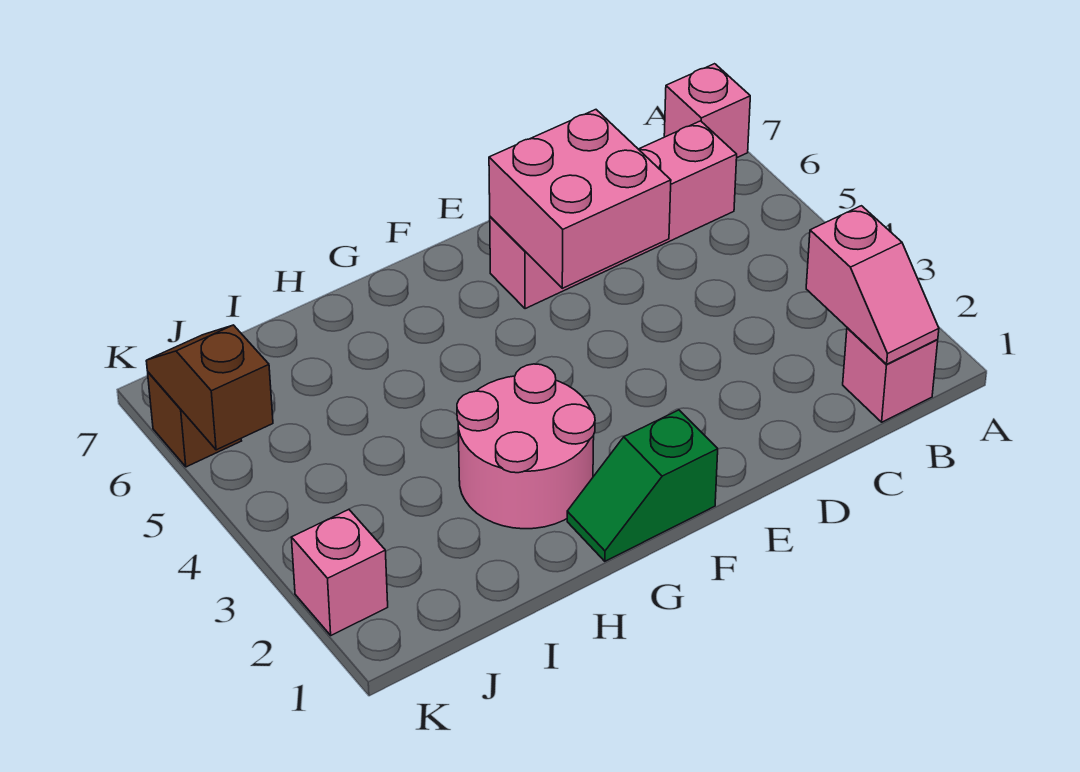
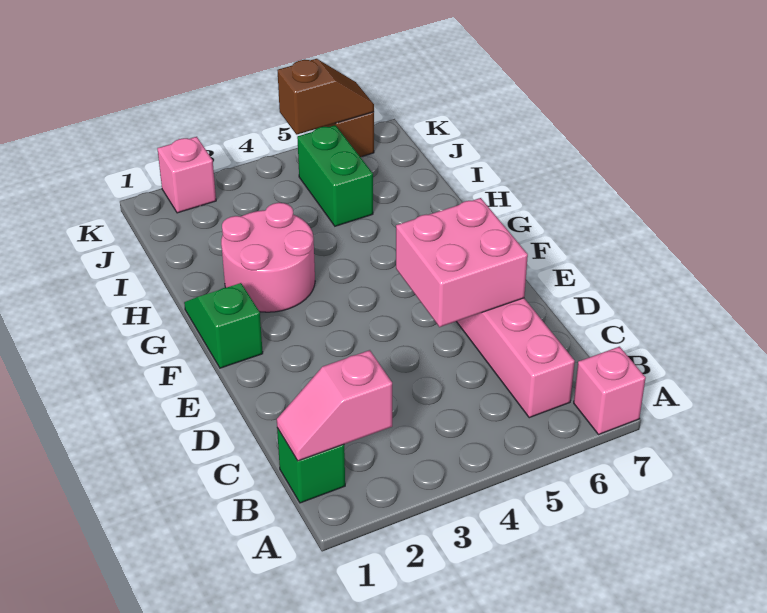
pink 1x1 brick [843,328,938,422] -> green 1x1 brick [277,428,345,503]
none -> green 1x2 brick [297,125,373,226]

